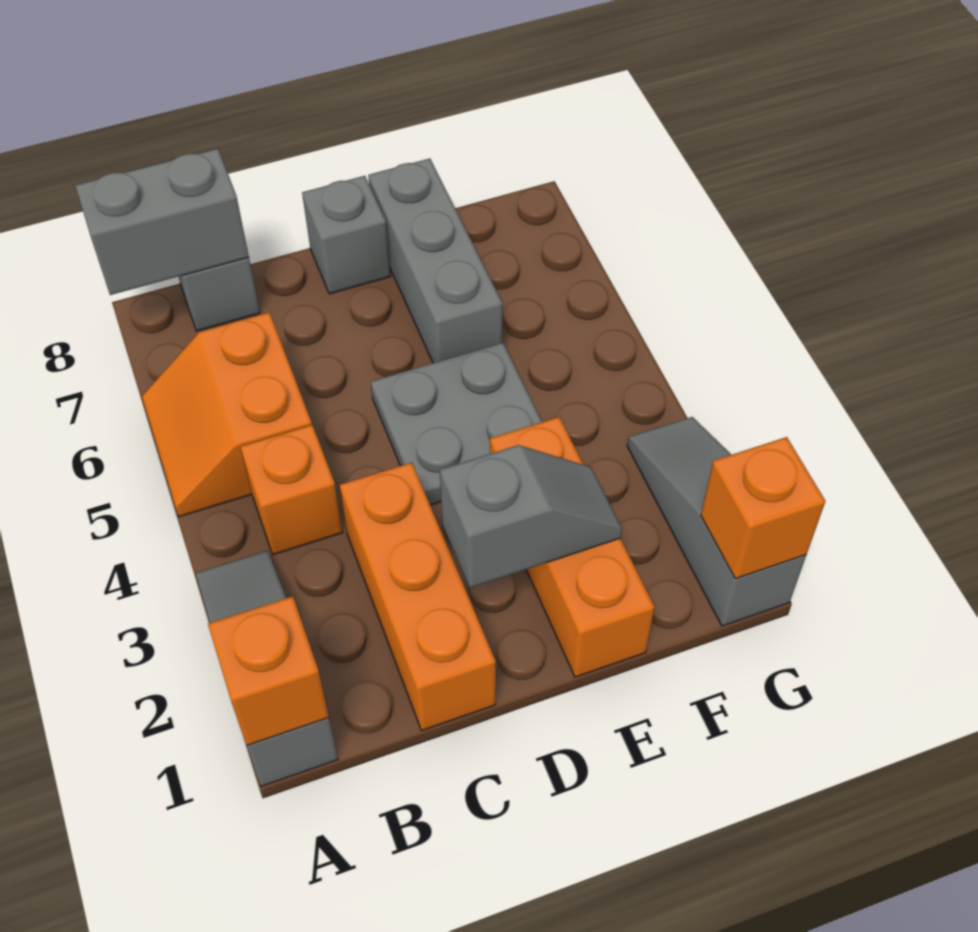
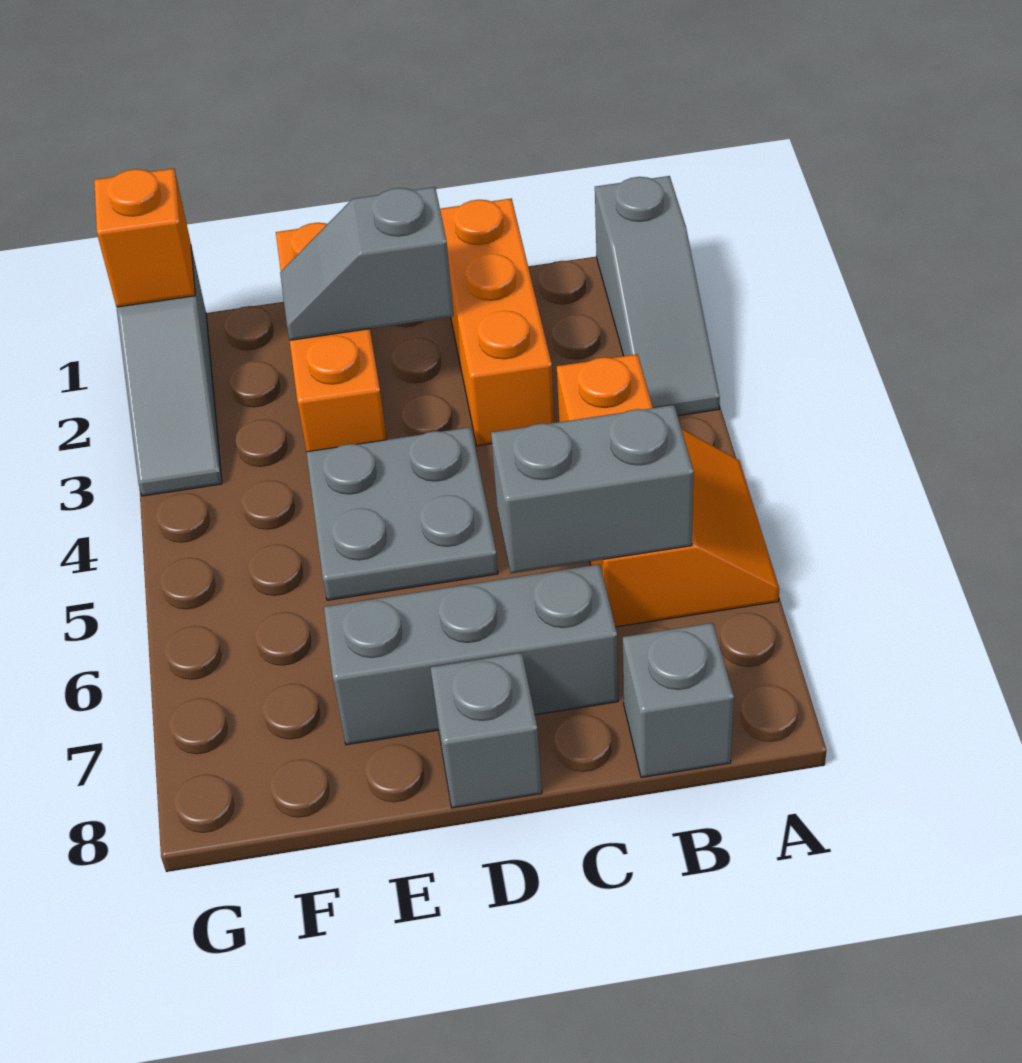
orange 1x1 brick [208,596,329,745] -> none
grey 1x2 brick [75,149,249,295] -> grey 1x2 brick moved to [491,405,694,574]
grey 1x3 brick [368,159,502,363] -> grey 1x3 brick turned to [324,564,618,745]

